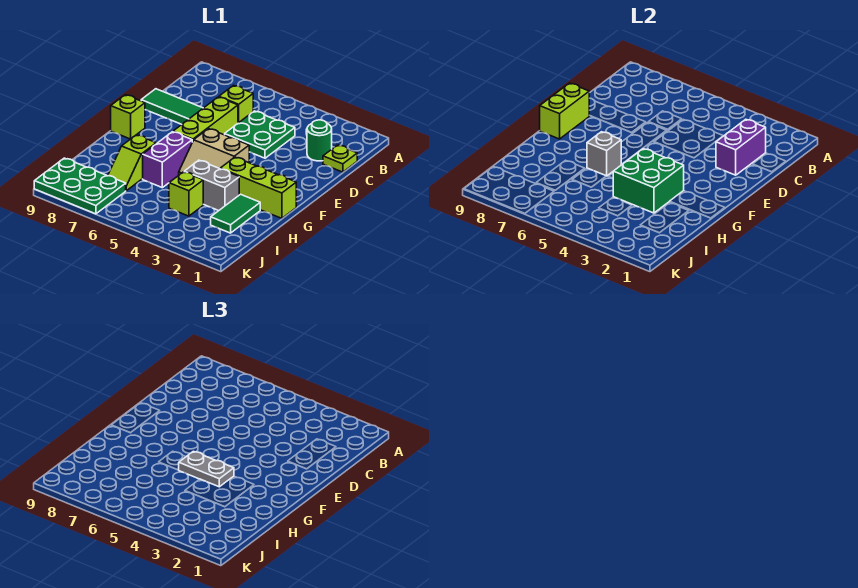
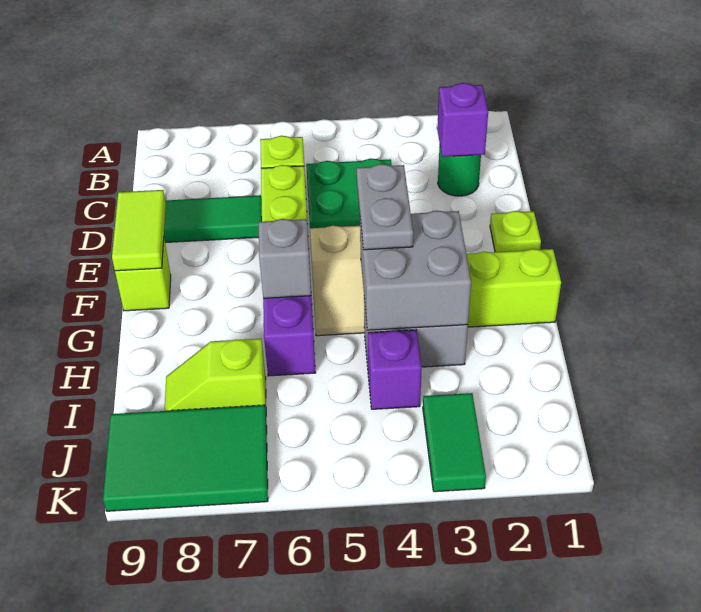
lime 1x1 plate [323,145,357,172] -> lime 1x1 plate moved to [490,211,541,252]
purple 1x2 brick [716,119,766,175] -> purple 1x1 brick [437,83,488,157]
lime 1x2 brick [540,83,590,139] -> lime 1x2 tile [112,190,166,271]
green 2x2 brick [613,149,684,213] -> grey 2x2 brick [360,211,471,330]
grey 1x2 plate [179,451,234,487] -> grey 1x2 plate turned to [357,164,413,250]
green 1x2 tile [211,194,260,233] -> green 1x2 tile moved to [423,393,486,492]
lime 1x2 slope [108,135,156,191] -> lime 1x2 slope turned to [164,339,266,411]
lime 1x1 brick [169,172,203,216] -> purple 1x1 brick [368,330,422,409]
green 2x3 plate [34,158,126,214] -> green 2x3 tile [103,405,268,511]

